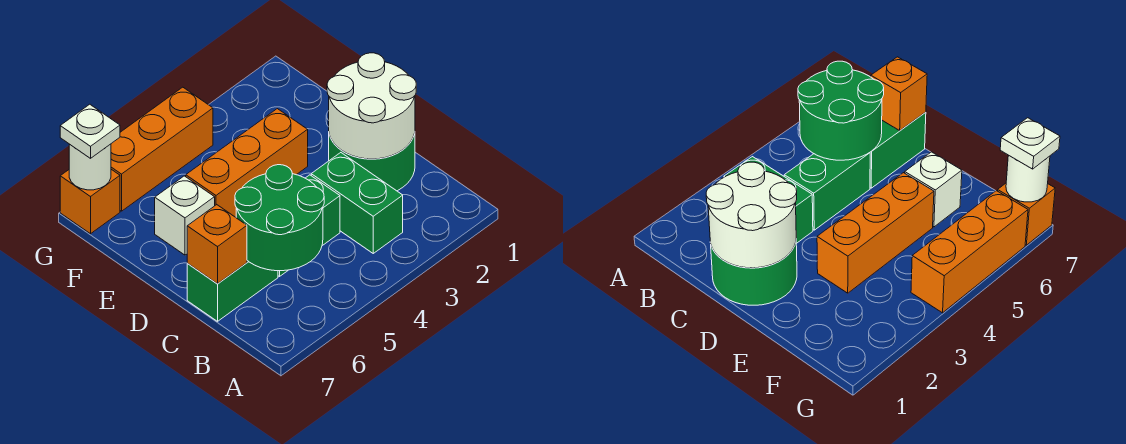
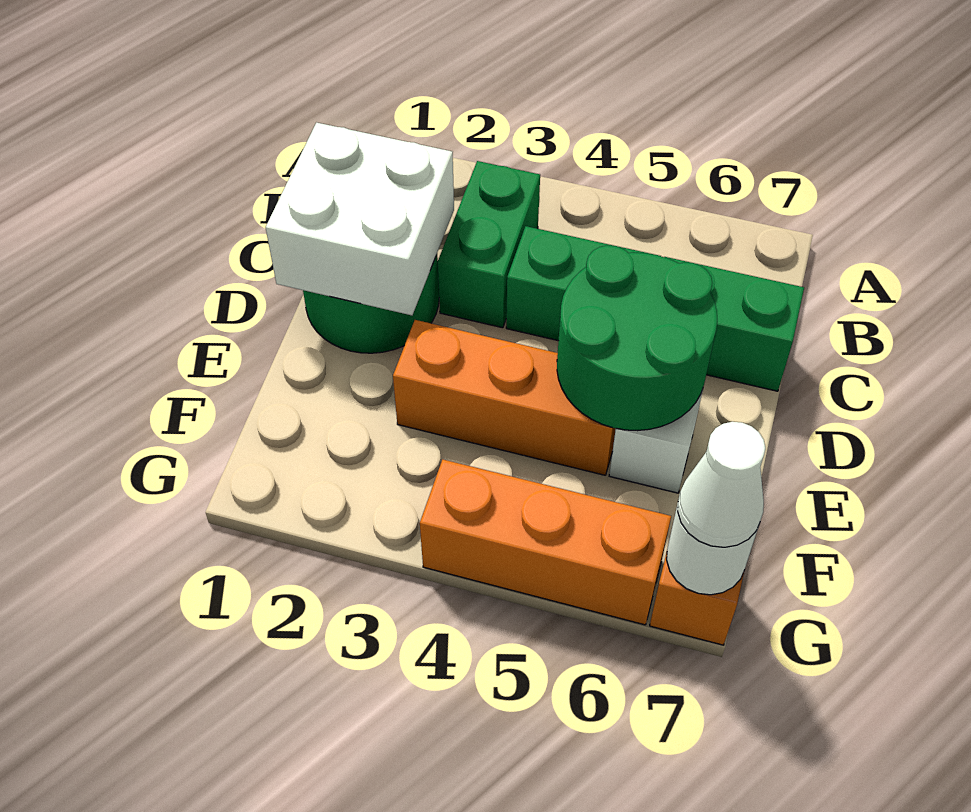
green 2x2 round brick [235,165,324,271] -> green 2x2 round brick moved to [557,245,717,431]
white 2x2 round brick [327,53,416,159] -> white 2x2 brick [266,123,454,315]
orange 1x1 brick [187,205,247,284] -> none
white 1x1 plate [60,104,120,158] -> white 1x1 cone [678,422,765,547]

